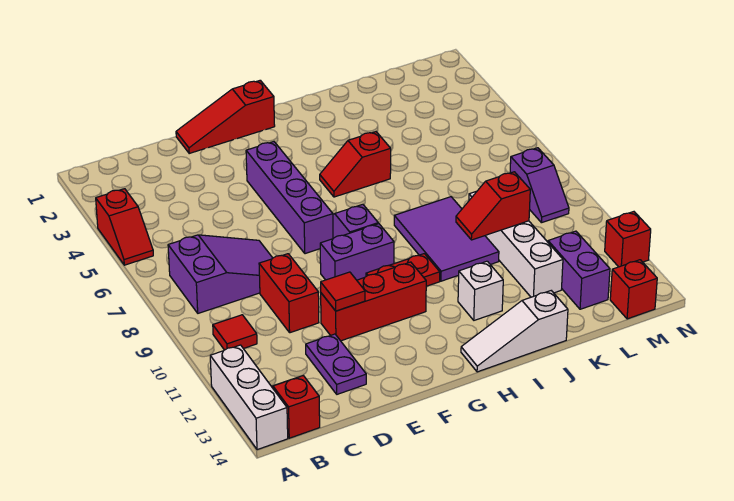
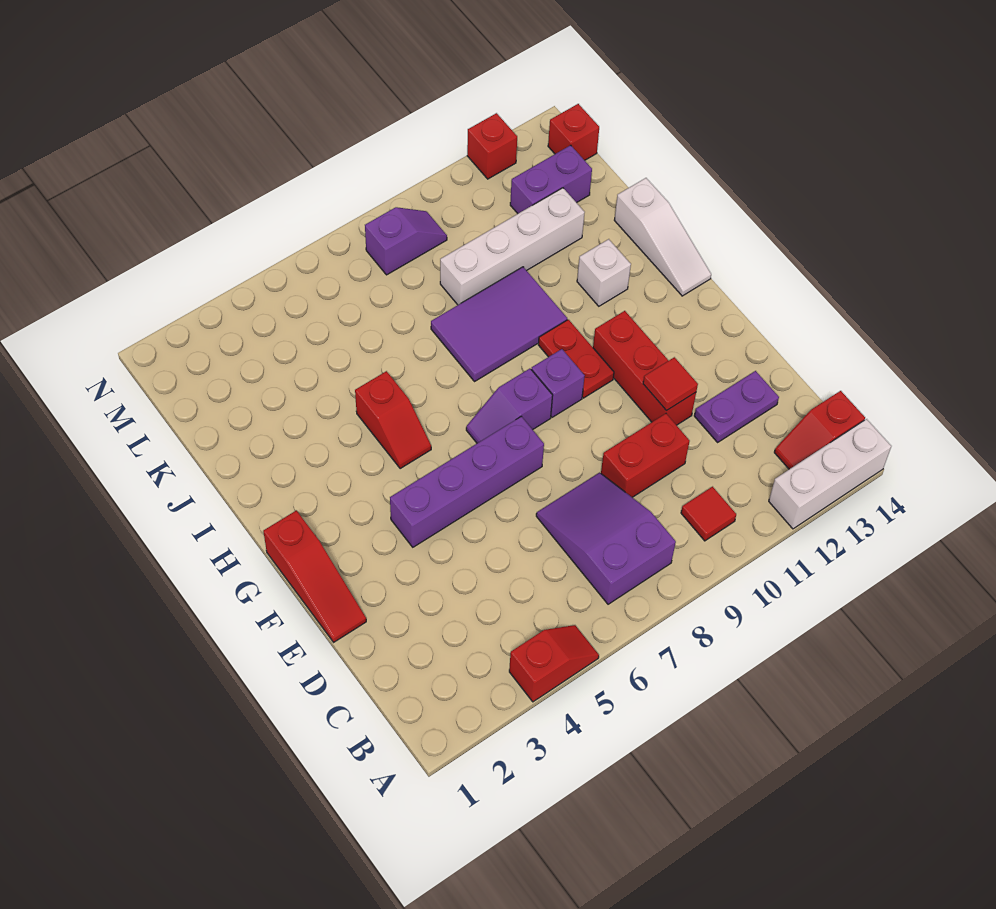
purple 1x2 brick [320,224,394,280] -> purple 1x1 brick [531,349,585,417]
red 1x2 slope [456,172,530,240] -> none

